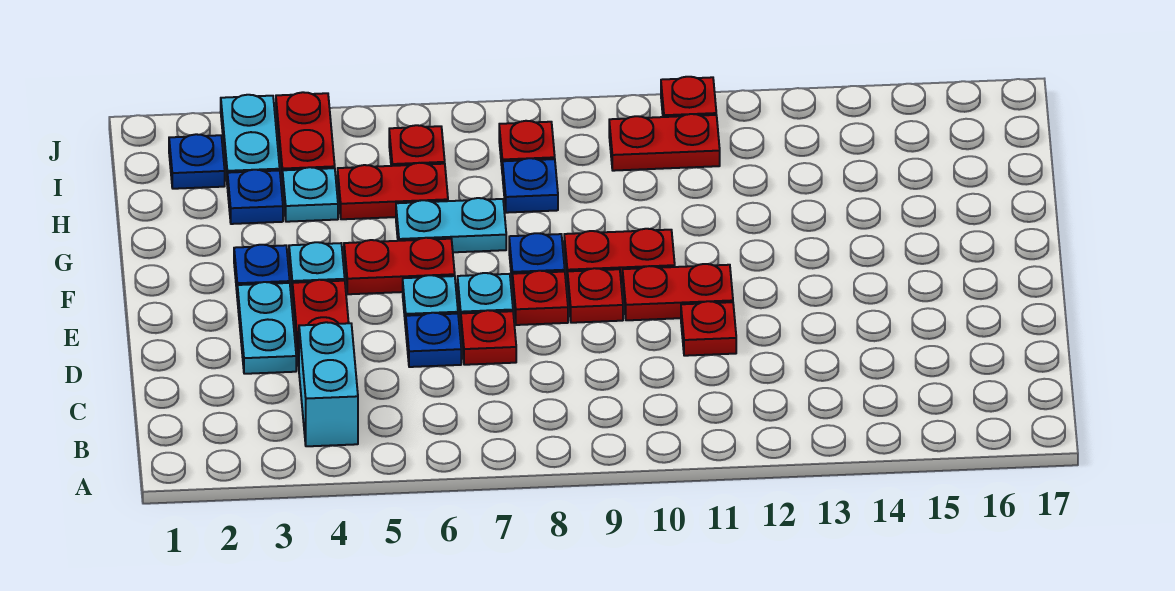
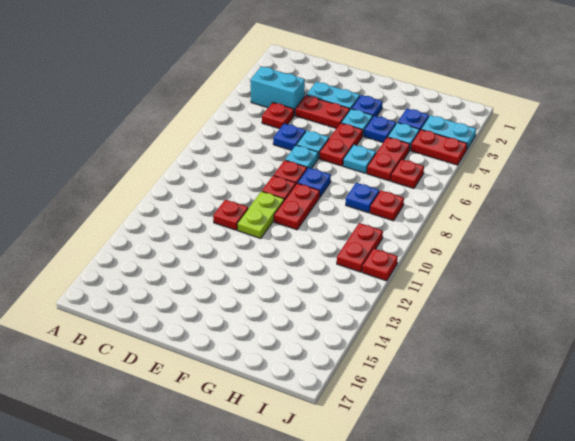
red 1x1 plate [461,310,516,365] -> red 1x1 plate moved to [262,103,294,129]
red 1x2 plate [623,264,733,320] -> lime 1x2 plate [237,191,284,238]
cyan 1x2 plate [396,198,506,252] -> cyan 1x1 plate [343,145,376,173]
blue 1x1 plate [169,134,225,189] -> blue 1x1 plate moved to [364,116,396,142]

